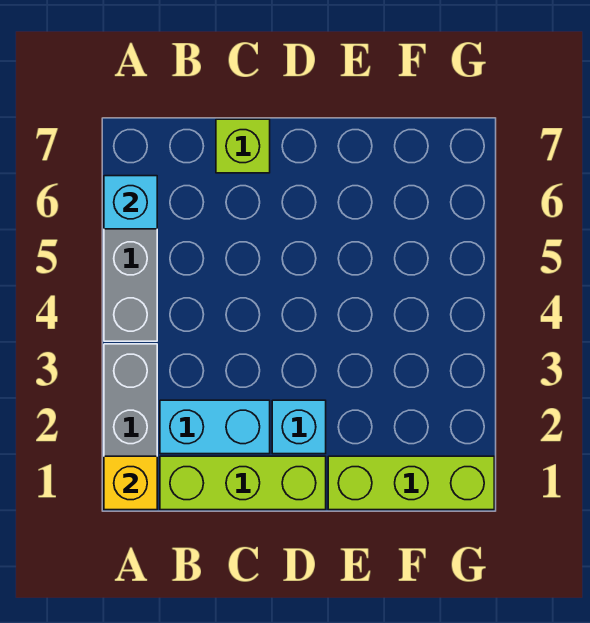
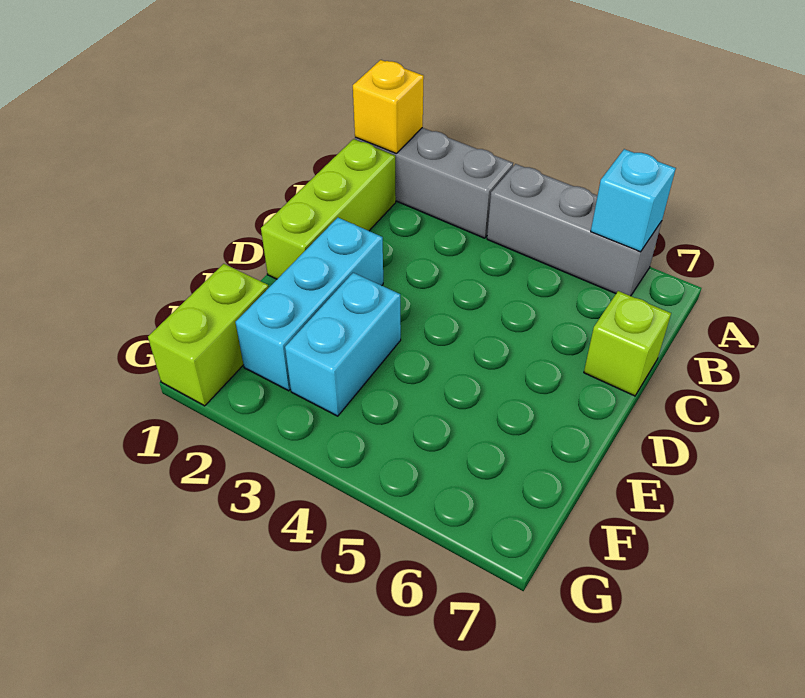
cyan 1x2 brick [160,400,270,454] -> cyan 1x2 brick moved to [285,273,401,416]
cyan 1x1 brick [272,400,326,454] -> cyan 1x3 brick [236,218,383,391]
lime 1x3 brick [328,456,494,510] -> lime 1x2 brick [148,264,269,406]

